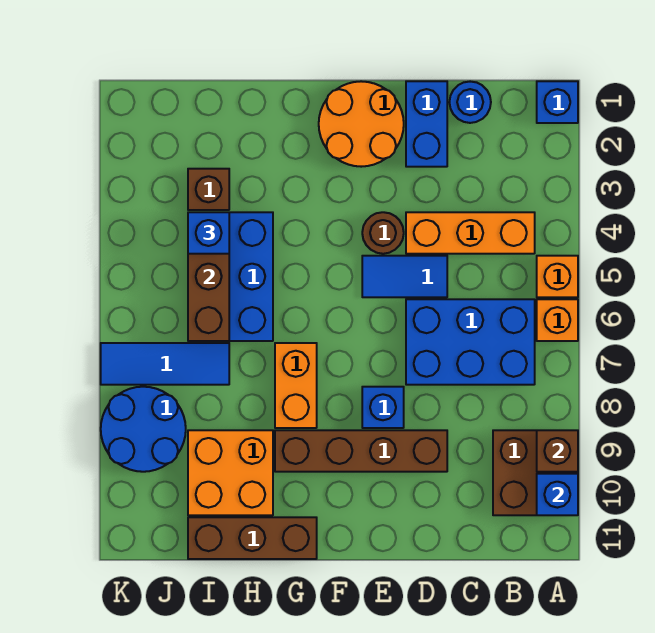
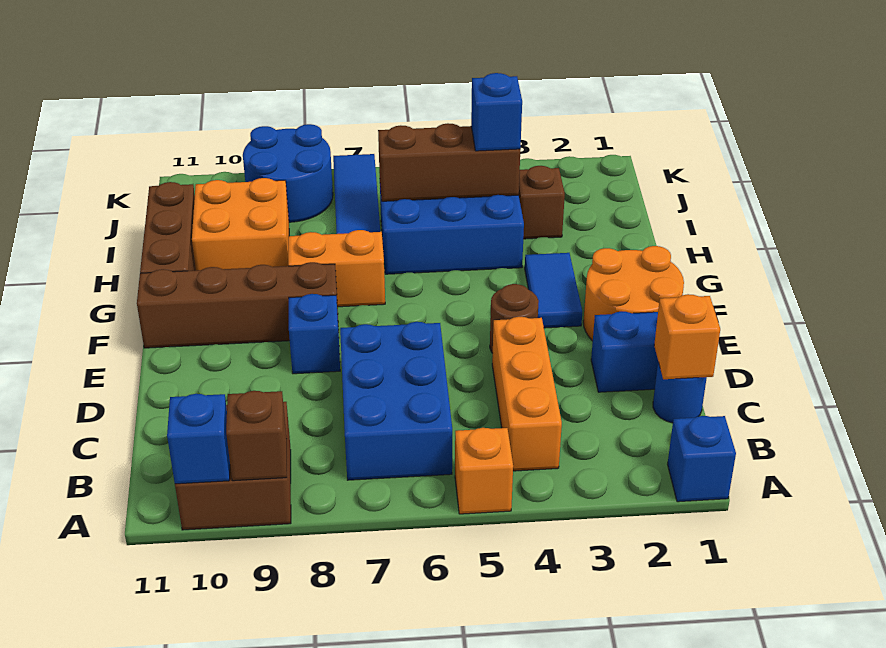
orange 1x1 brick [537,299,578,341] -> orange 1x1 brick moved to [654,294,720,379]
blue 1x2 tile [362,256,447,297] -> blue 1x2 tile moved to [525,253,582,328]
brown 1x4 brick [275,430,447,472] -> brown 1x4 brick turned to [137,262,339,348]

